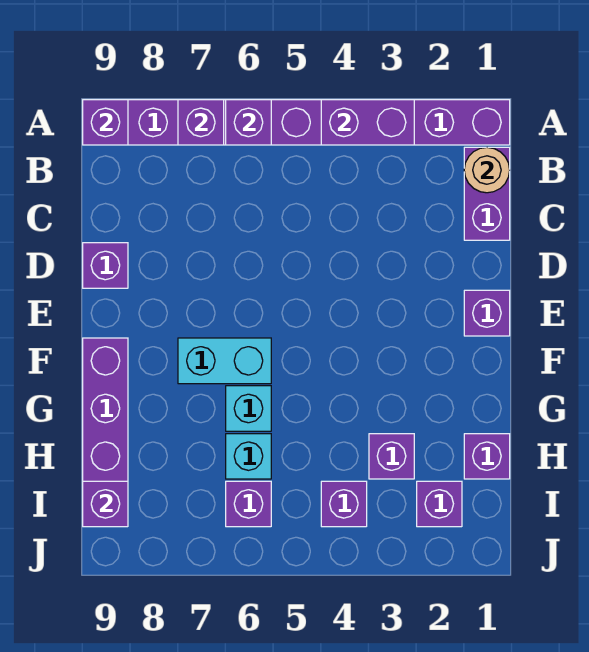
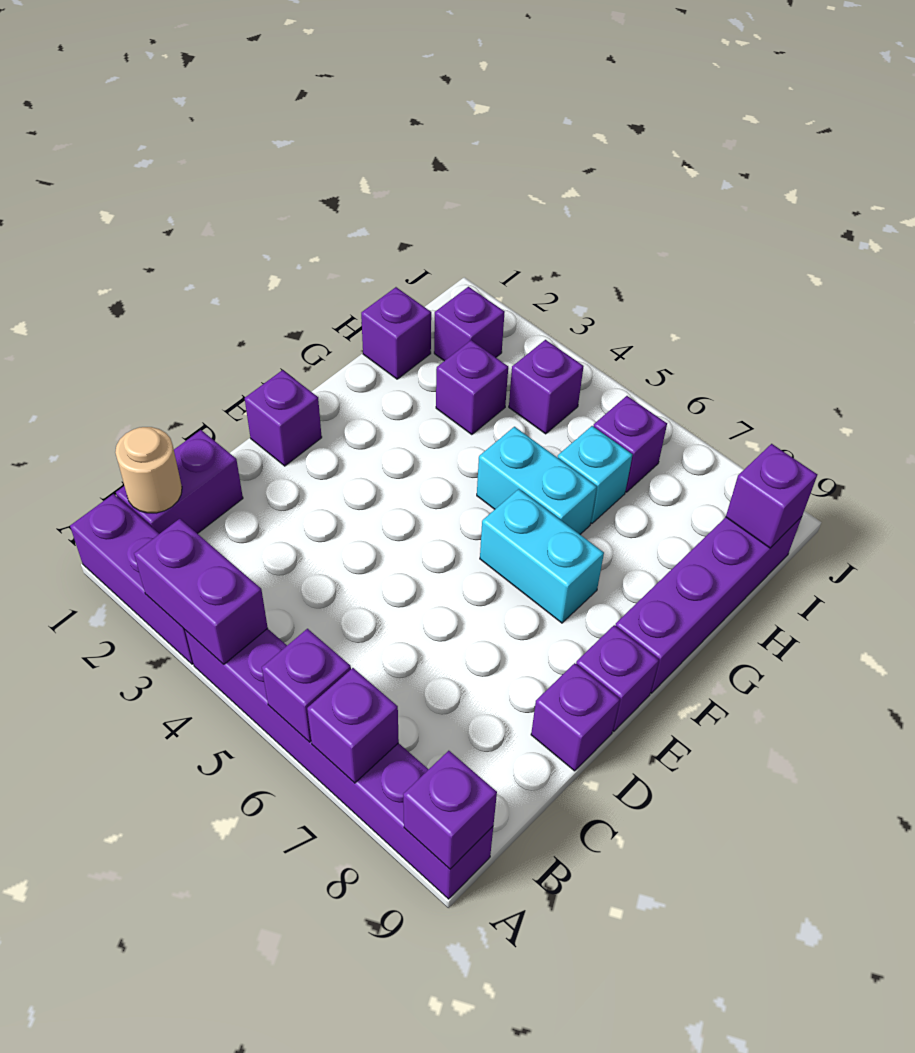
none -> purple 1x1 brick [576,625,659,731]
cyan 1x1 brick [226,386,271,431] -> cyan 1x2 brick [477,427,597,534]

